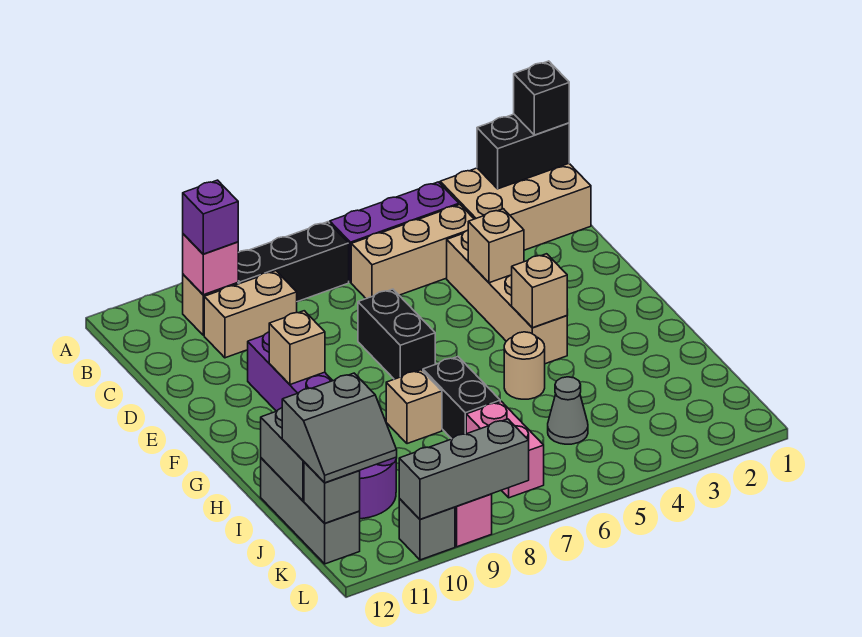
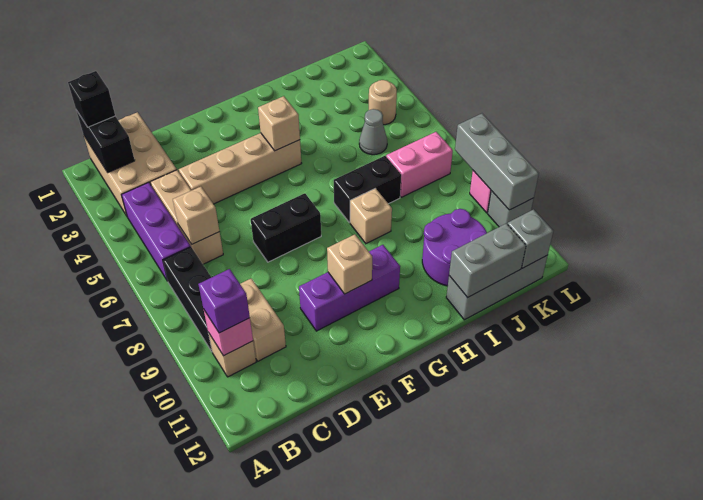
tan 1x1 brick [468,209,524,283] -> tan 1x1 brick moved to [173,187,220,244]
tan 1x1 round brick [504,332,545,399] -> tan 1x1 round brick moved to [369,80,397,125]
grey 2x2 slope [282,373,397,483] -> none

